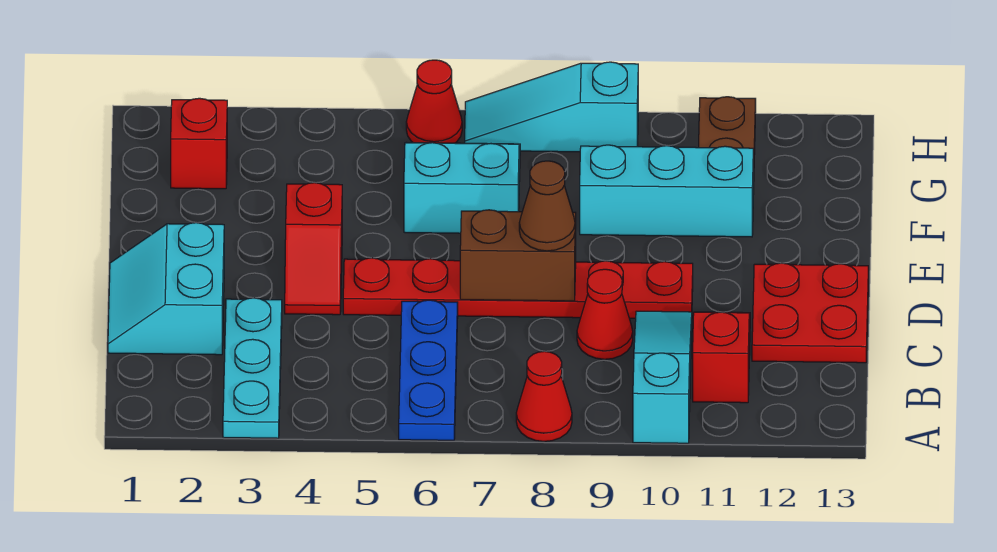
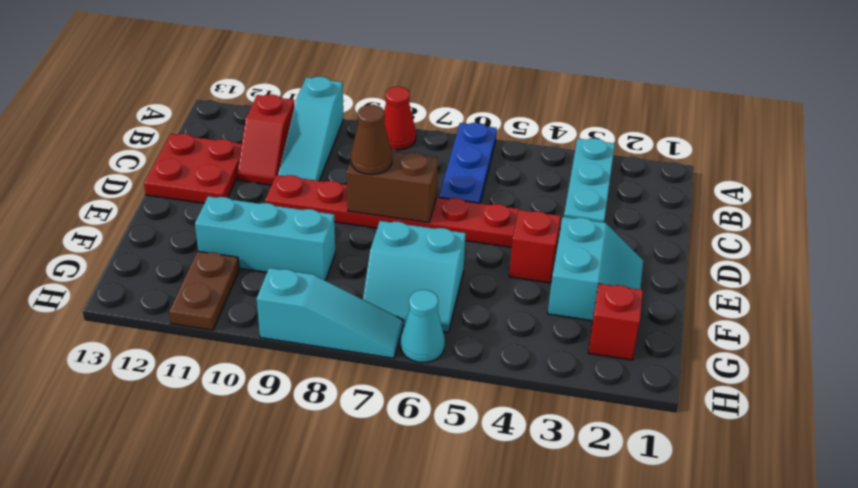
cyan 2x2 slope [108,223,224,355] -> cyan 2x2 slope moved to [548,217,643,321]
red 1x1 cone [577,269,633,359] -> none
red 1x1 cone [406,60,462,143] -> cyan 1x1 cone [401,290,445,362]

